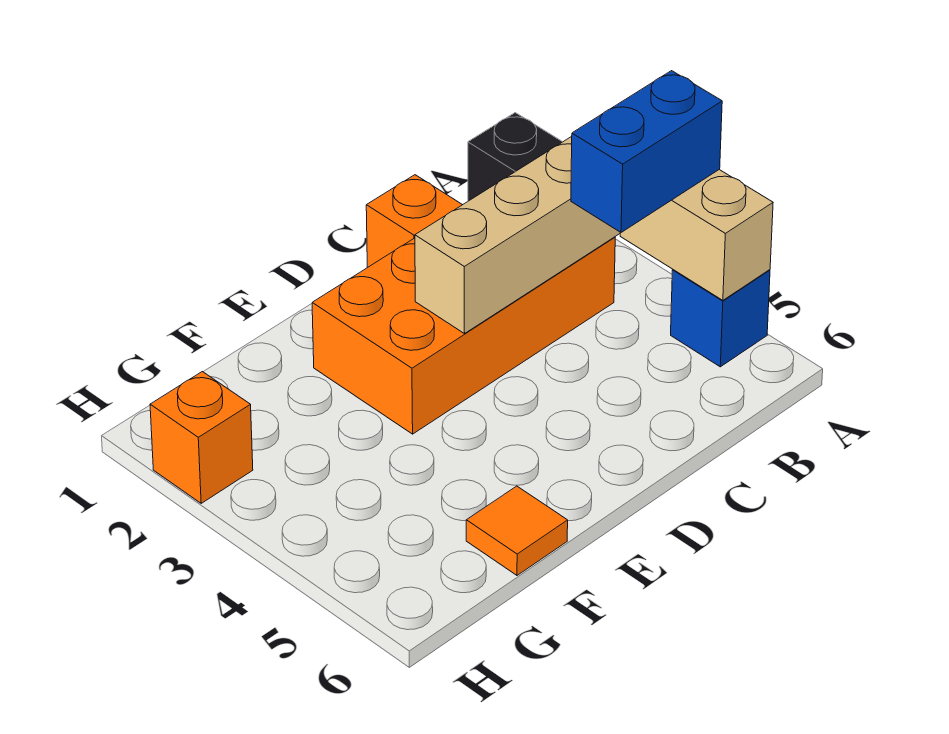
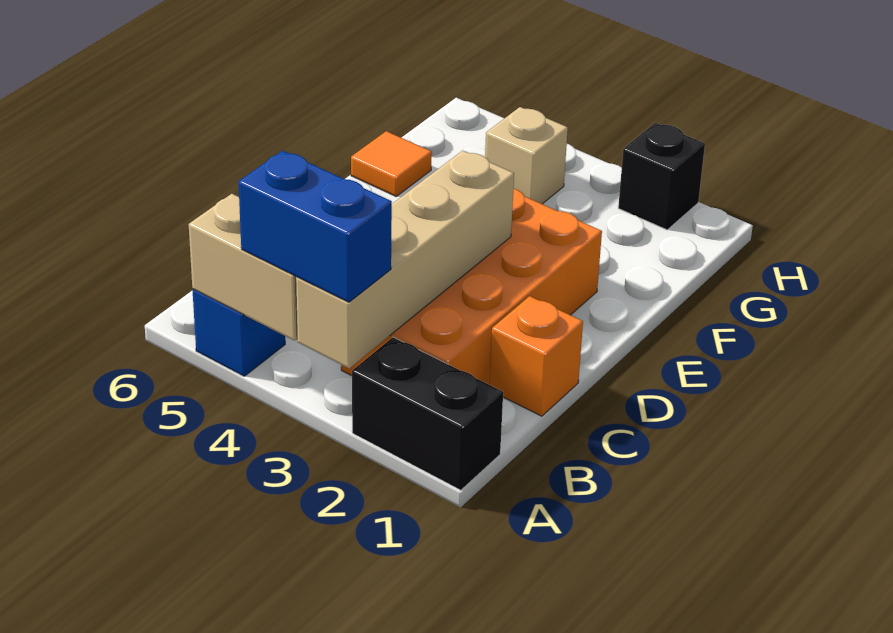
blue 1x2 brick [571,71,722,232] -> blue 1x2 brick turned to [238,151,392,302]
none -> tan 1x1 brick [485,107,568,204]
orange 1x1 brick [150,372,253,503] -> black 1x1 brick [618,123,705,230]

